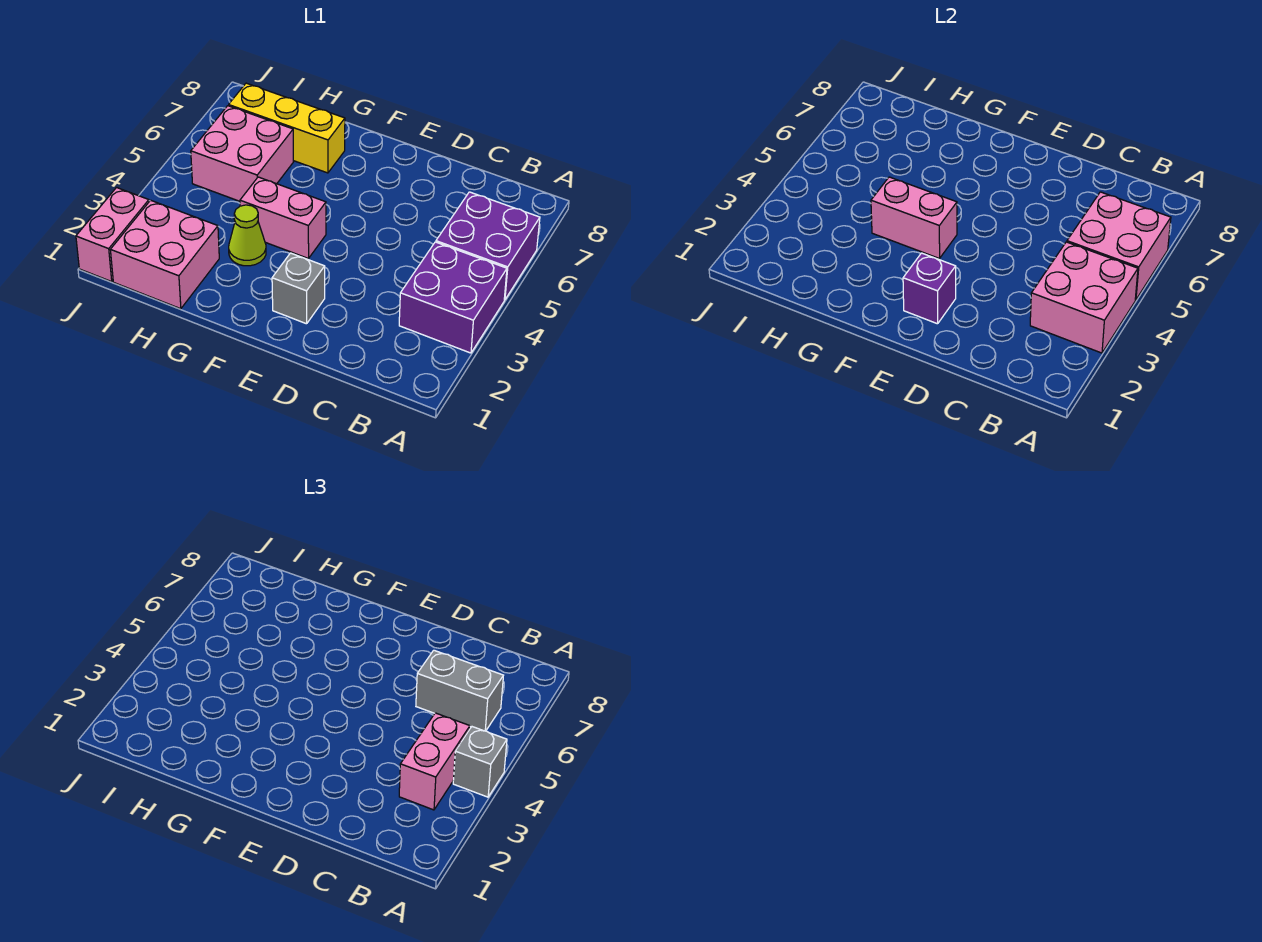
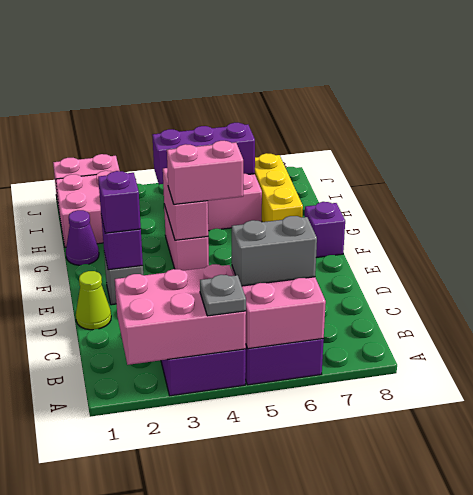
pink 2x2 brick [1030,242,1138,353] -> pink 2x3 brick [115,264,246,365]
grey 1x1 brick [453,727,507,797] -> grey 1x1 plate [200,275,246,316]
pink 1x2 brick [399,713,470,810] -> pink 1x2 brick moved to [167,141,243,204]
grey 1x2 brick [416,650,503,731] -> grey 1x2 brick turned to [232,216,317,286]
none -> purple 1x1 brick [98,171,141,233]
none -> purple 1x1 brick [305,202,345,258]
none -> purple 1x1 cone [66,210,99,265]
lime 1x1 cone [229,205,266,266] -> lime 1x1 cone moved to [76,271,111,330]
none -> purple 1x3 brick [152,123,255,184]

